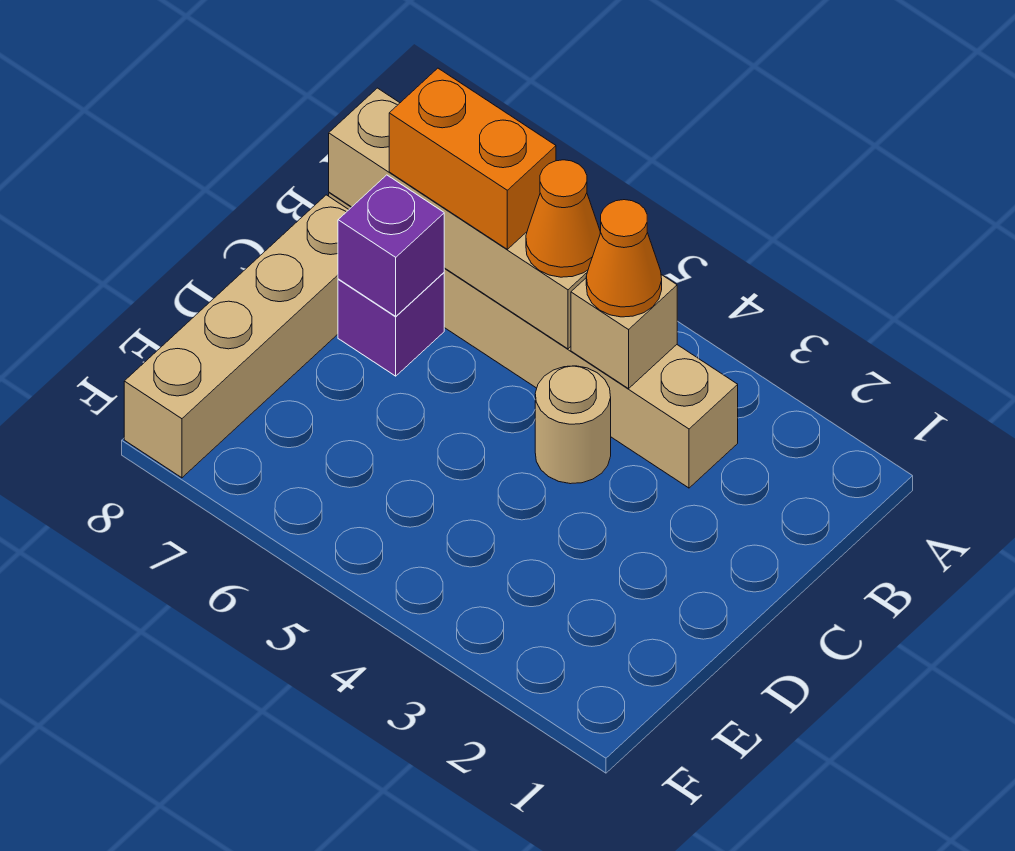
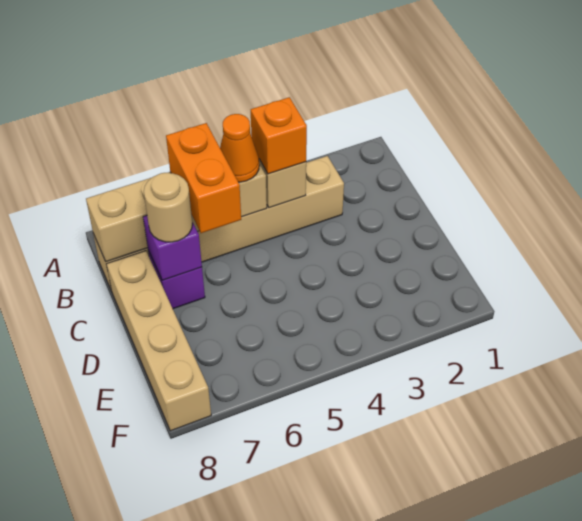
orange 1x1 cone [586,200,662,317] -> orange 1x1 brick [251,97,307,174]
orange 1x2 brick [389,68,556,249] -> orange 1x2 brick turned to [166,123,241,233]
tan 1x1 round brick [535,366,611,484] -> tan 1x1 round brick moved to [144,173,192,242]

